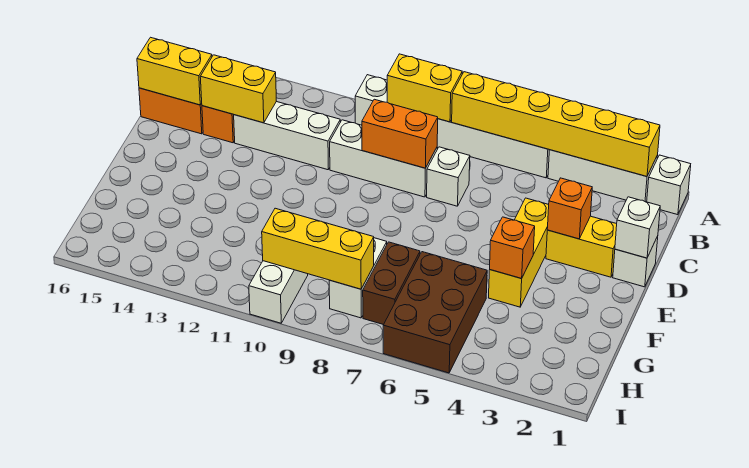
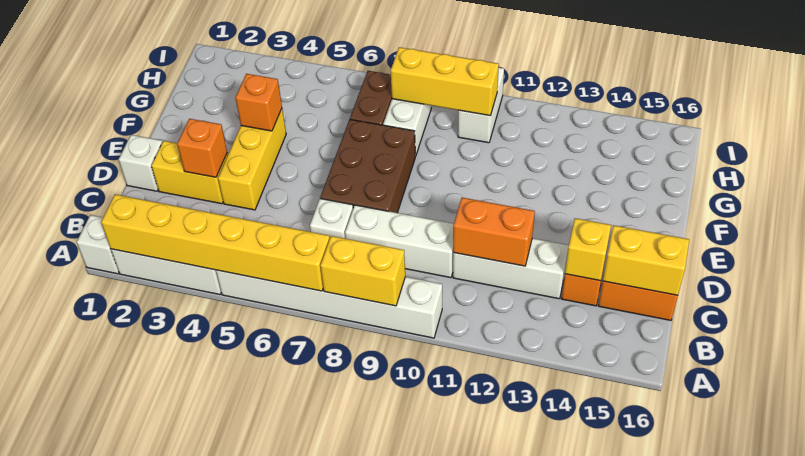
orange 1x2 brick [362,99,438,168] -> orange 1x2 brick moved to [453,198,535,266]
yellow 1x2 brick [200,55,276,123] -> yellow 1x1 brick [565,218,611,281]
white 1x1 brick [615,197,660,258] -> none
brown 2x3 brick [383,252,487,373] -> brown 2x3 brick moved to [320,120,415,213]

